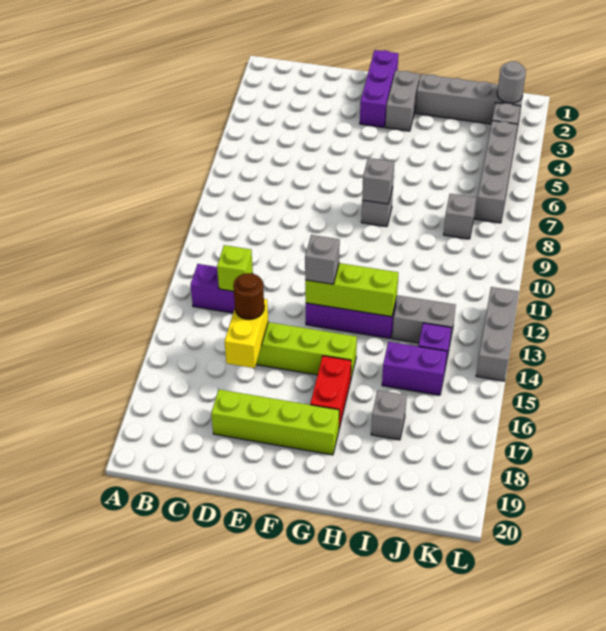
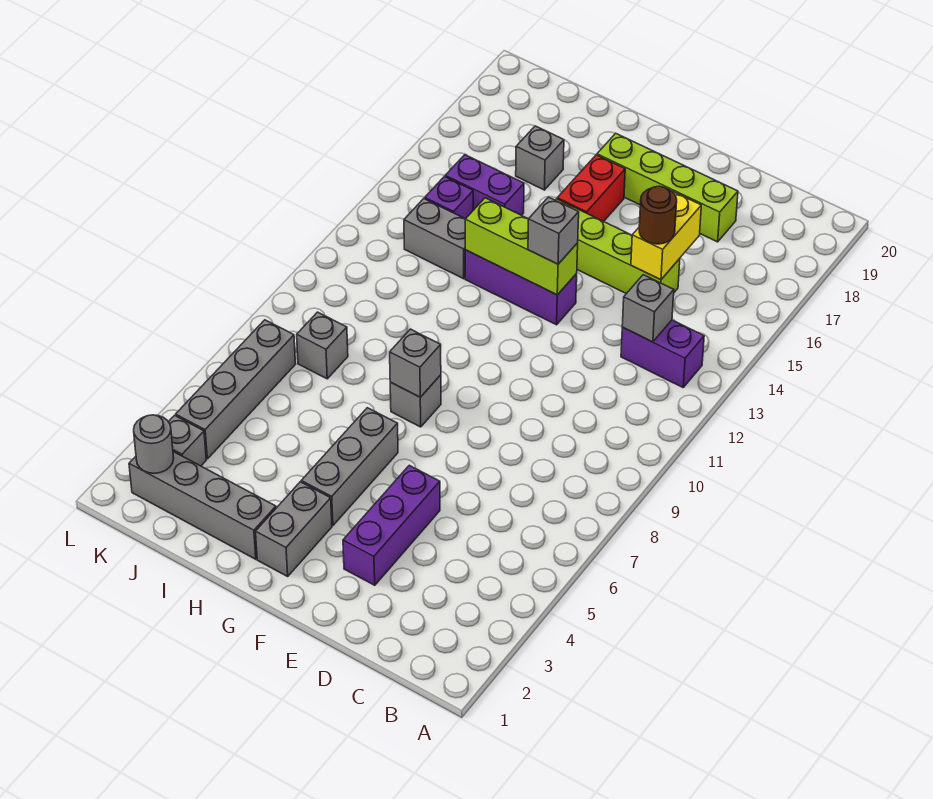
lime 1x1 brick [217,245,253,291] -> grey 1x1 brick [622,275,674,342]
purple 1x3 brick [360,50,398,127] -> purple 1x3 brick moved to [343,465,440,585]
grey 1x3 brick [476,287,519,381] -> grey 1x3 brick moved to [301,408,398,526]

